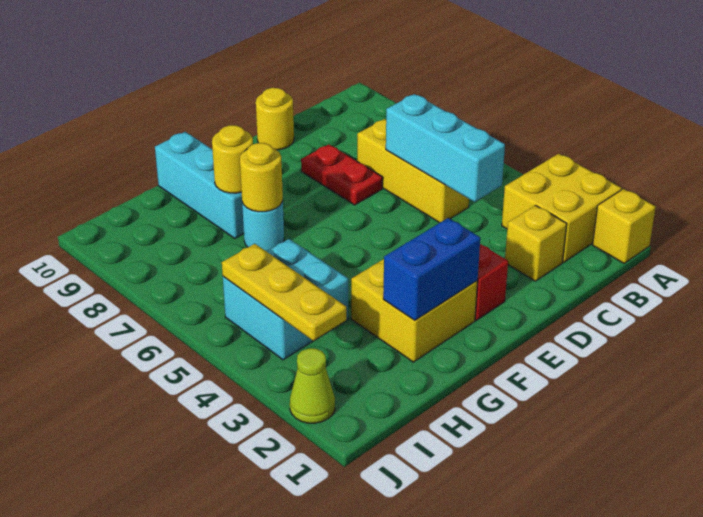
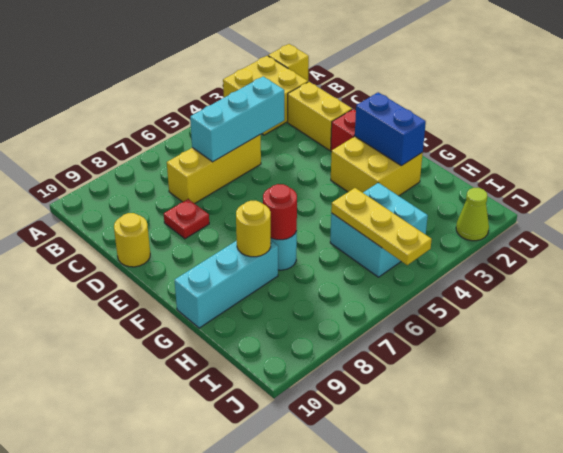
yellow 1x1 brick [505,205,567,281] -> yellow 1x2 brick [288,82,352,150]
red 1x2 plate [301,144,383,205] -> red 1x1 plate [164,199,209,239]
yellow 1x1 round brick [240,143,283,212] -> red 1x1 round brick [263,184,297,240]
yellow 1x3 plate [222,244,346,341] -> yellow 1x3 plate turned to [331,188,432,265]

